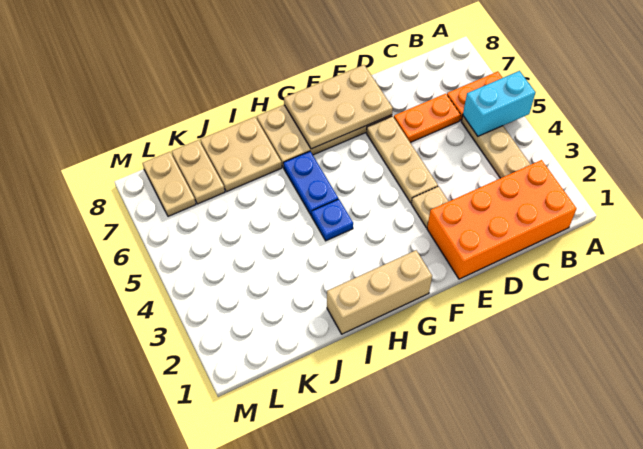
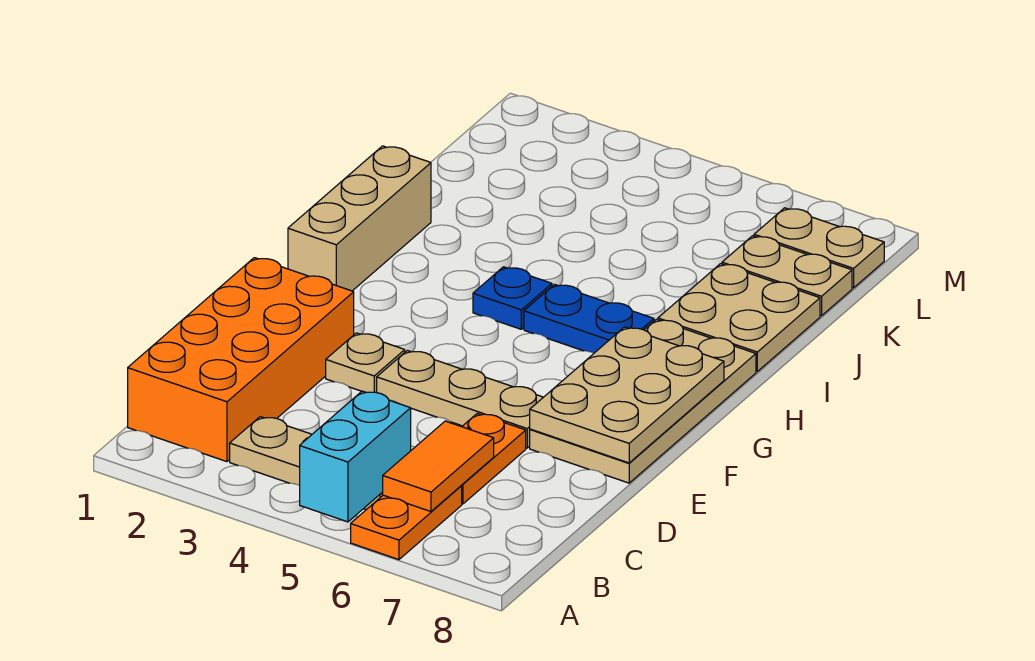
none -> orange 1x2 tile [383,421,494,512]

